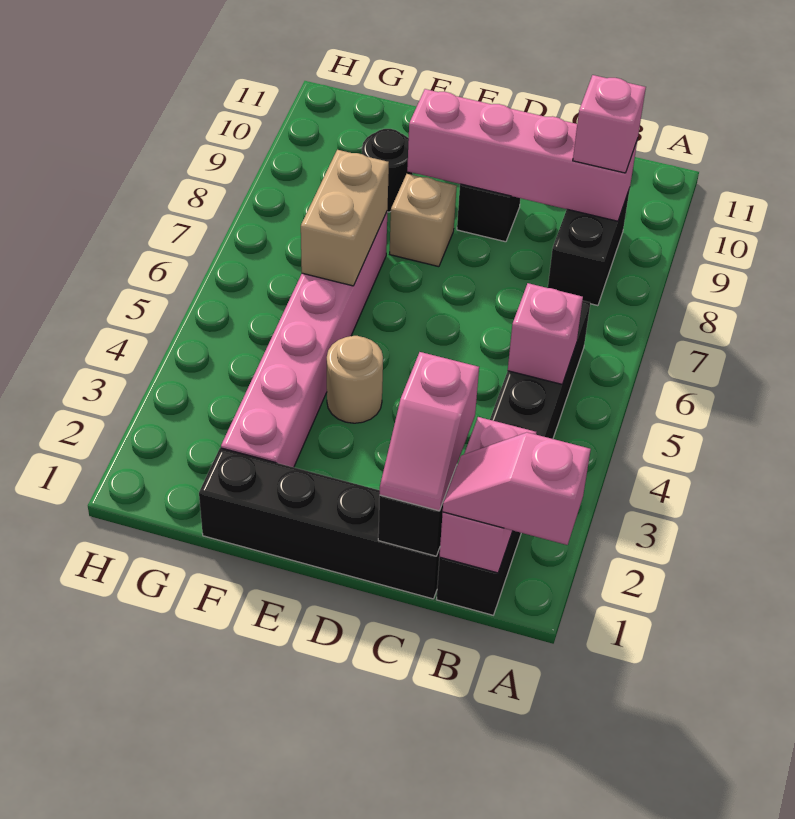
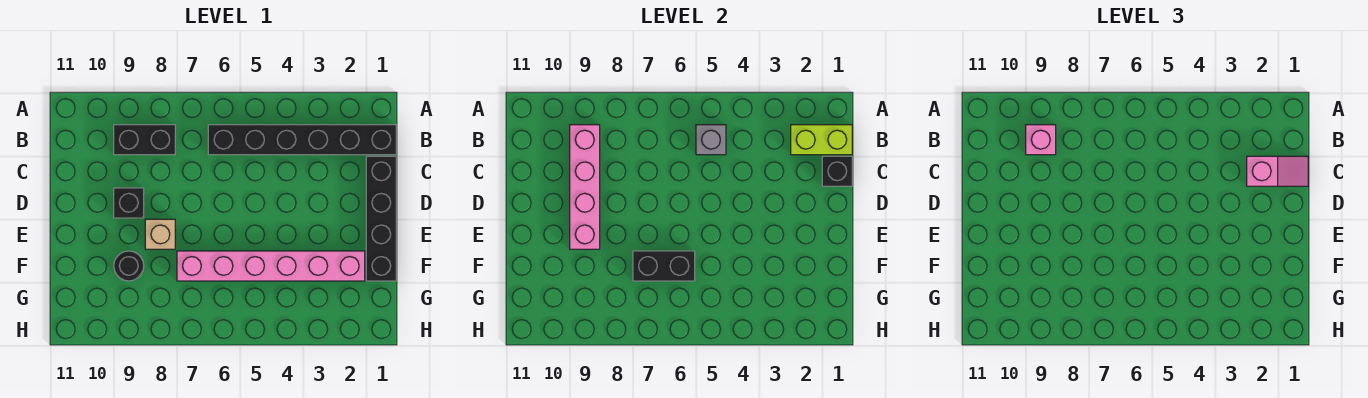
pink 1x2 slope [443,432,591,545] -> none
pink 1x2 brick [439,417,536,573] -> lime 1x2 brick [791,125,852,155]
pink 1x1 brick [508,283,583,384] -> grey 1x1 brick [696,125,726,155]
tan 1x1 round brick [327,336,383,423] -> none
tan 1x2 brick [301,150,389,286] -> black 1x2 brick [633,251,695,281]

